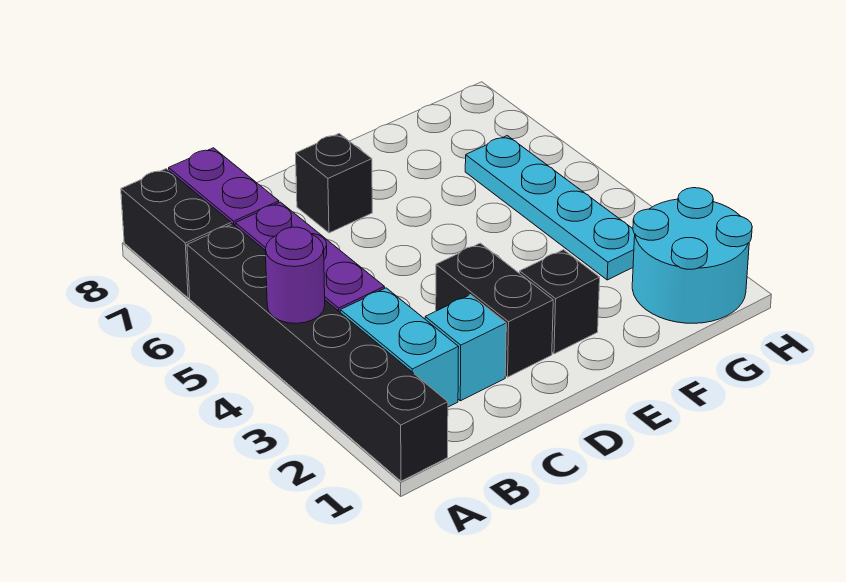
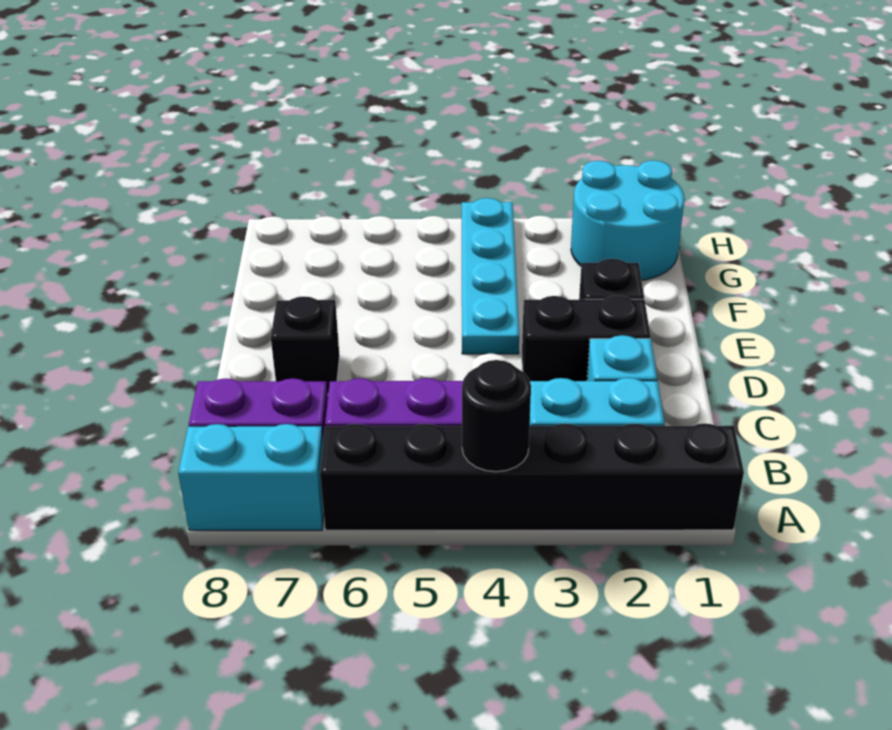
purple 1x1 round brick [265,227,325,323] -> black 1x1 round brick [462,360,531,472]
black 1x2 brick [121,169,231,298] -> cyan 1x2 brick [178,424,324,530]
cyan 1x4 plate [465,136,635,280] -> cyan 1x4 plate turned to [462,198,519,354]

